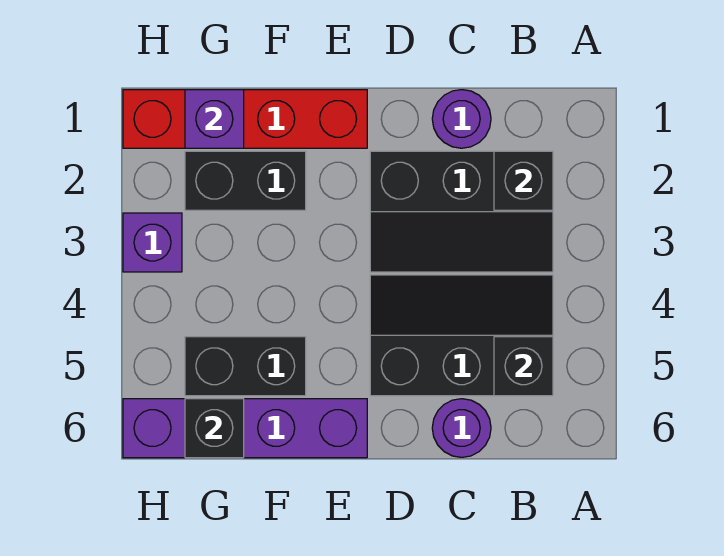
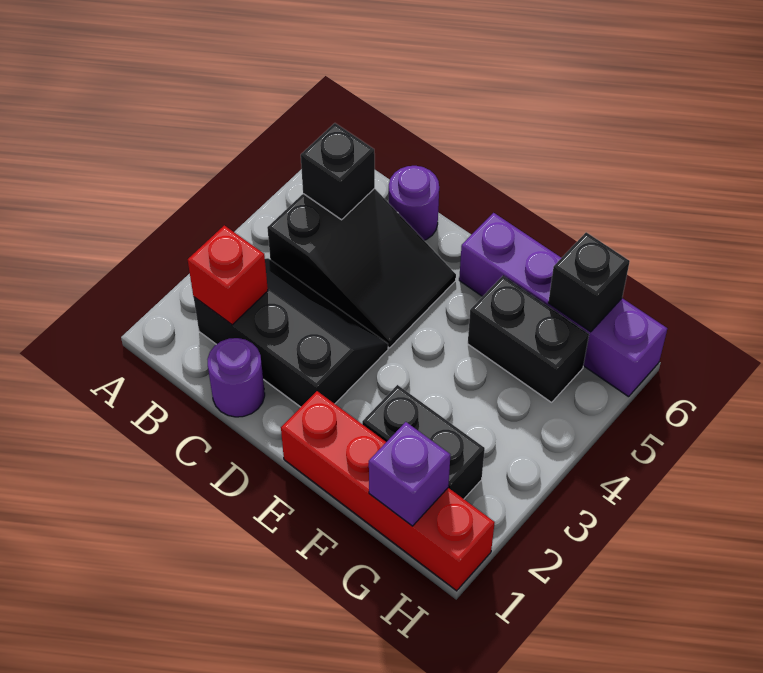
black 1x1 brick [494,151,553,210] -> red 1x1 brick [188,225,268,325]
black 2x3 slope [370,275,553,396] -> black 2x3 slope turned to [267,188,456,348]
purple 1x1 brick [123,213,182,272] -> none

